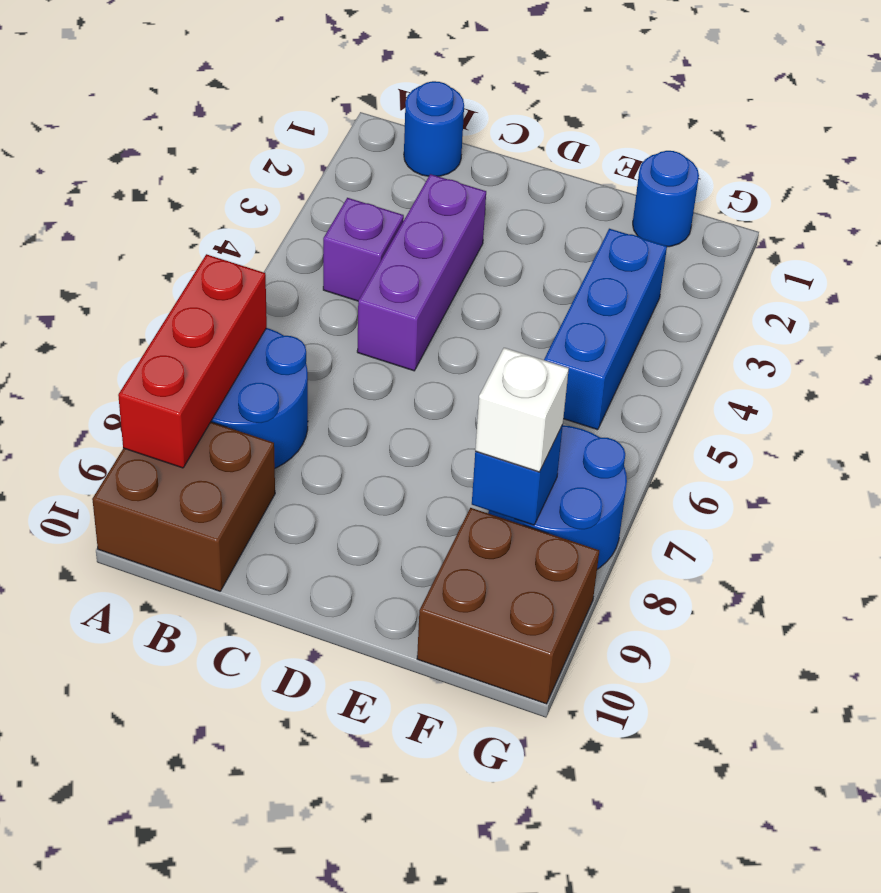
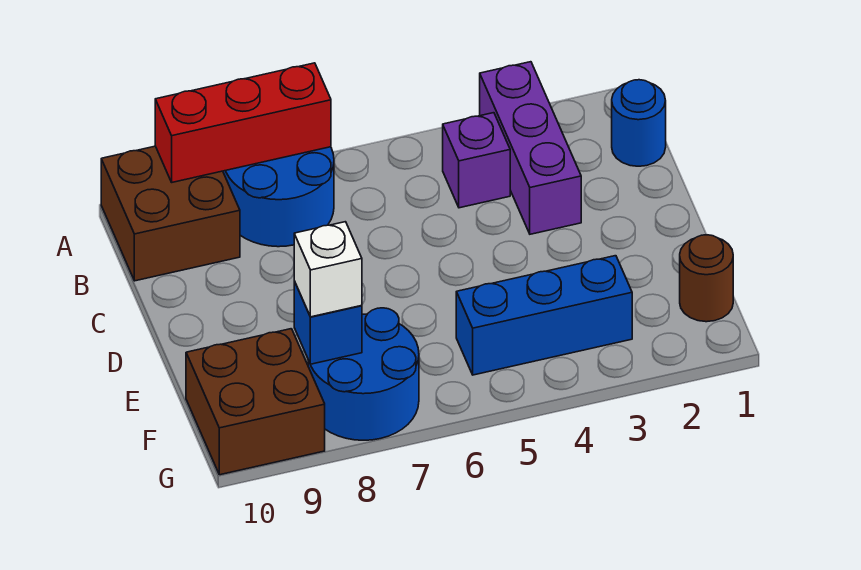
purple 1x3 brick [357,174,486,371] -> purple 1x3 brick turned to [480,62,581,234]
blue 1x1 round brick [633,151,699,247] -> brown 1x1 round brick [680,235,733,322]

